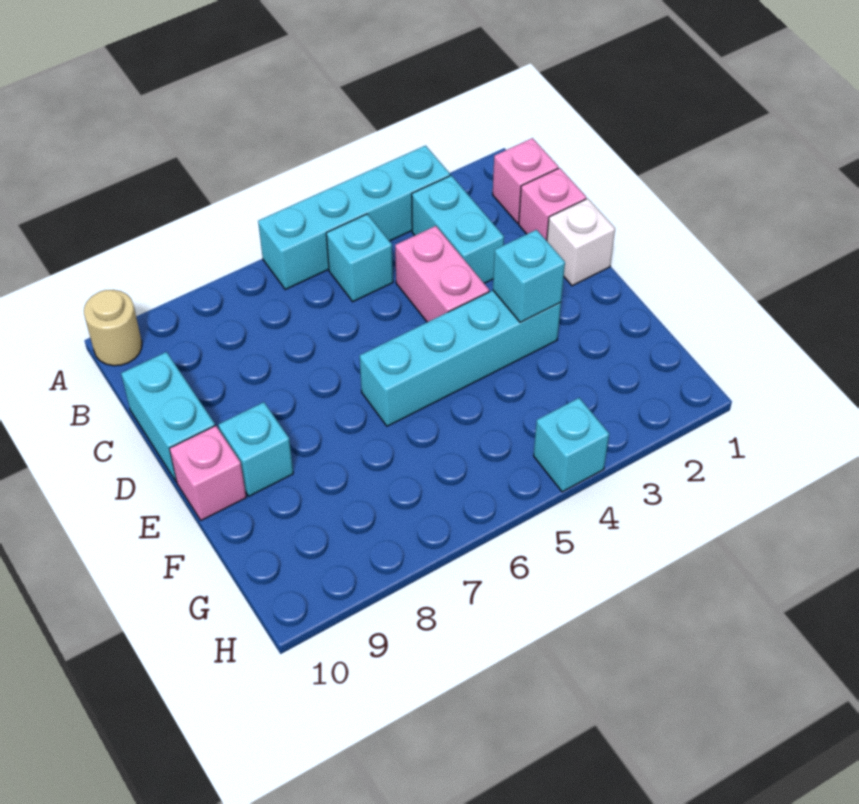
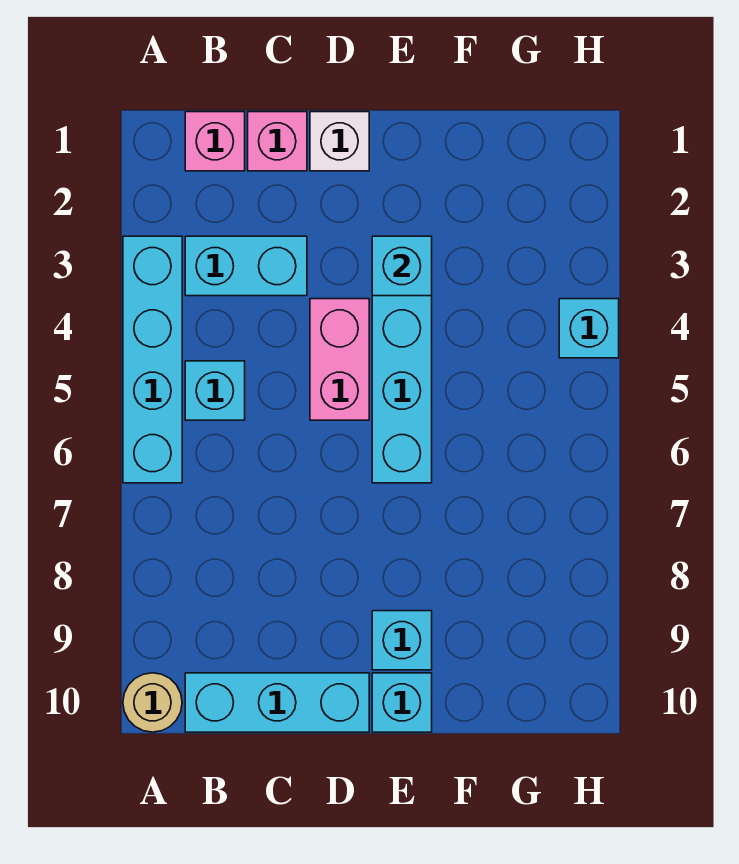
pink 1x2 brick [395,226,489,322] -> pink 1x2 brick turned to [310,299,369,420]
cyan 1x2 brick [121,352,215,482] -> cyan 1x3 brick [185,673,369,732]
pink 1x1 brick [169,426,246,520] -> cyan 1x1 brick [372,673,432,732]

